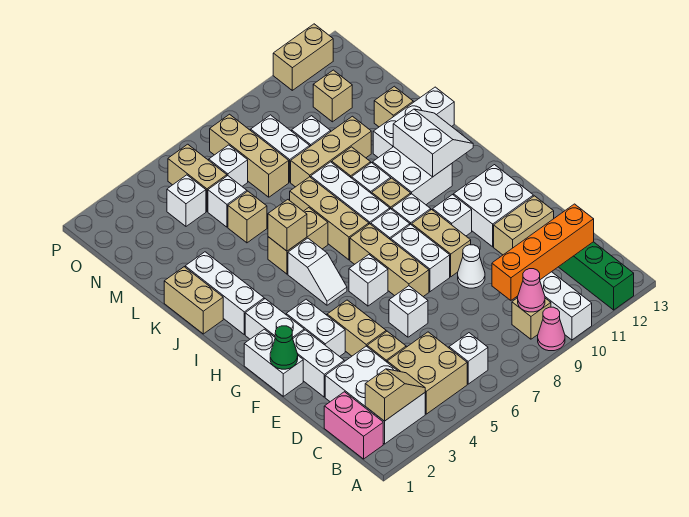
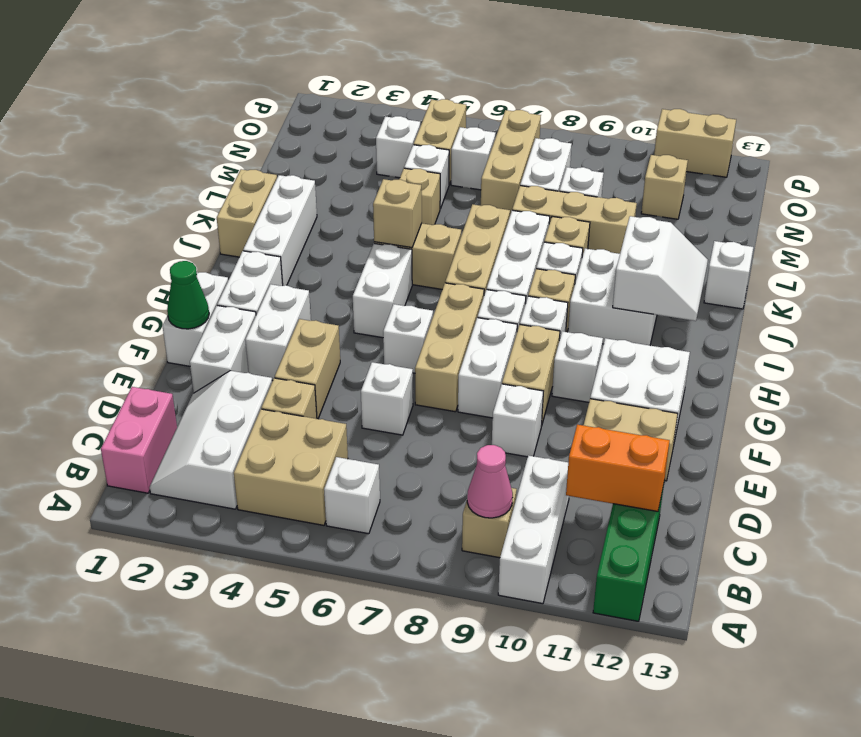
pink 1x1 cone [538,307,565,351] -> none
white 2x3 brick [325,346,425,444] -> white 2x3 slope [150,371,272,509]
tan 1x2 slope [365,369,425,421] -> none
orange 1x4 brick [492,204,594,300] -> orange 1x2 brick [566,425,670,511]
white 1x1 cone [458,245,485,288] -> white 1x1 brick [492,384,543,457]
white 1x2 slope [288,238,347,305] -> white 1x2 brick [353,243,412,338]
white 1x3 brick [373,87,454,158] -> white 1x1 brick [704,241,753,309]
tan 1x1 brick [374,86,413,127] -> none

